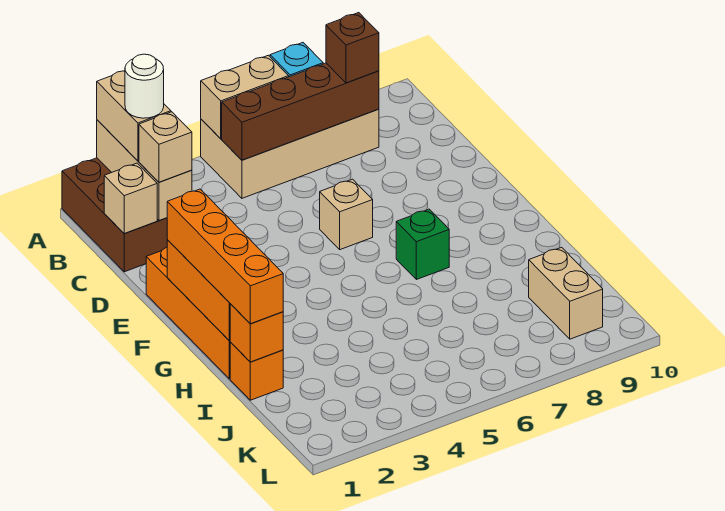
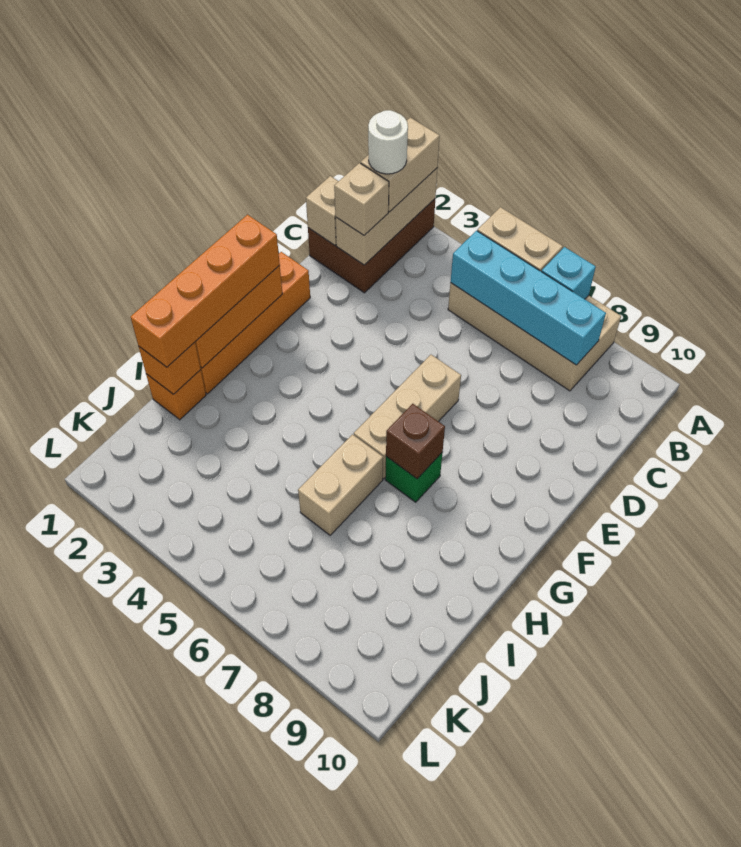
brown 1x4 brick [222,63,379,160] -> cyan 1x4 brick [451,231,606,365]
brown 1x1 brick [326,13,379,83] -> brown 1x1 brick moved to [386,404,445,479]
tan 1x1 brick [320,179,373,250] -> tan 1x3 brick [354,355,461,479]
tan 1x2 brick [529,247,603,339] -> tan 1x2 brick moved to [298,434,383,535]

